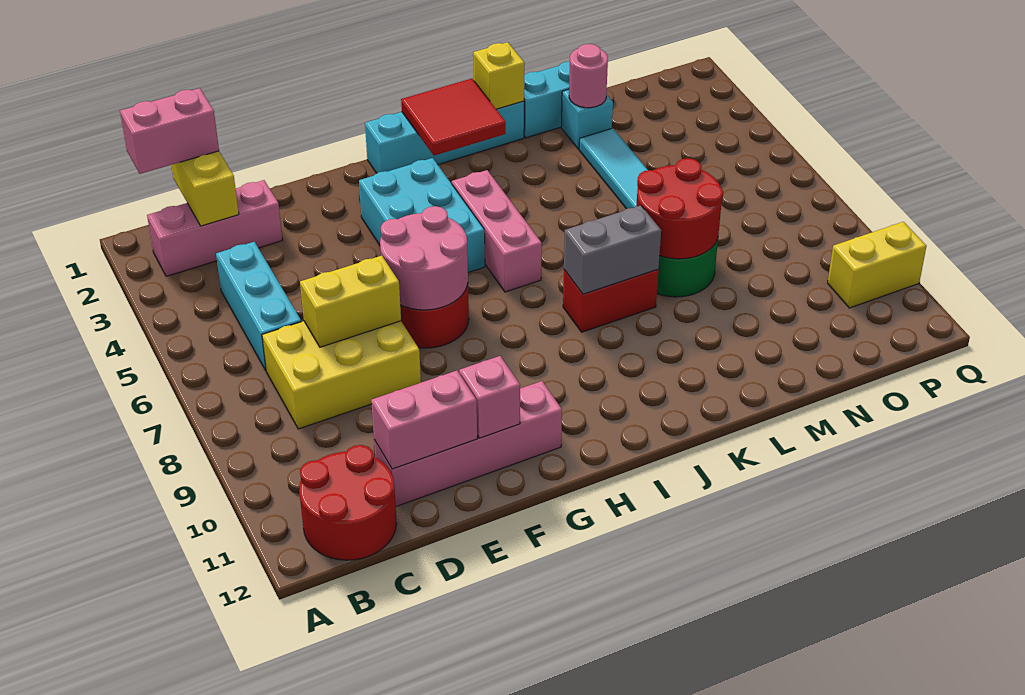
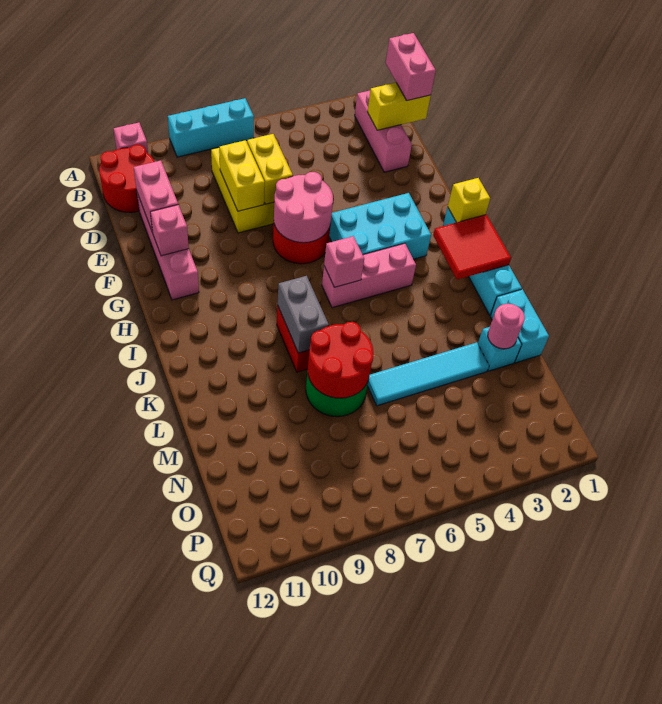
none -> pink 1x1 brick [114,123,148,153]
cyan 1x3 brick [216,242,301,370] -> cyan 1x3 brick moved to [168,98,254,157]
none -> pink 1x1 brick [324,236,364,287]
yellow 1x1 brick [473,42,525,109] -> yellow 1x1 brick moved to [448,178,490,222]
yellow 1x2 brick [828,222,926,308] -> yellow 1x2 brick moved to [219,140,265,211]

